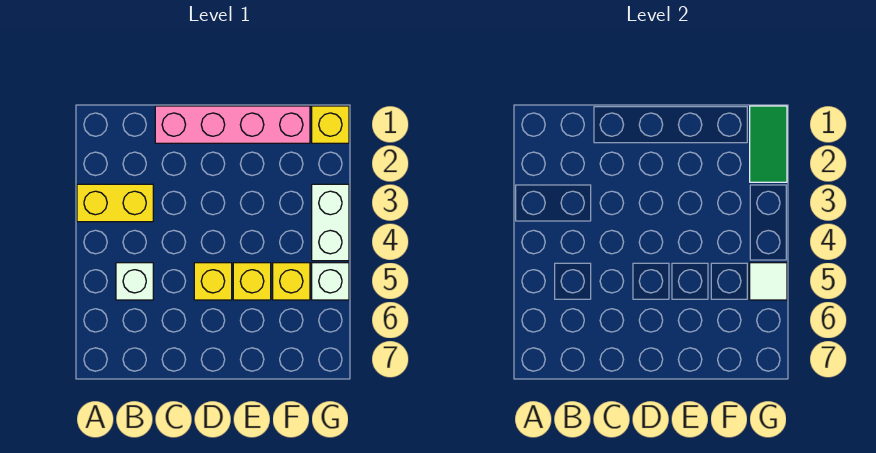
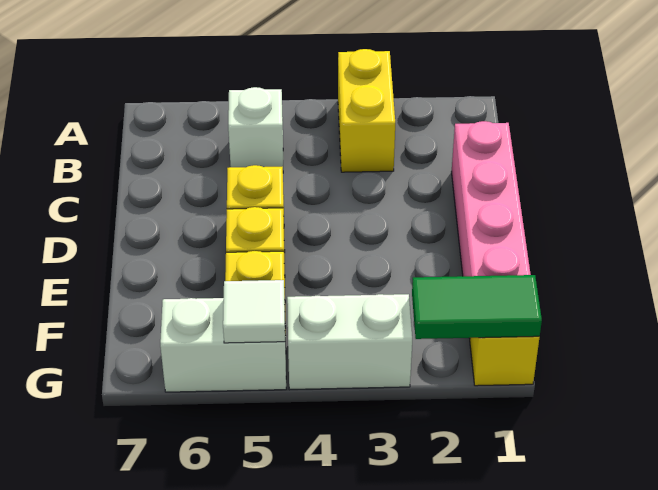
white 1x1 brick [312,263,349,300] -> white 1x2 brick [160,298,286,392]

